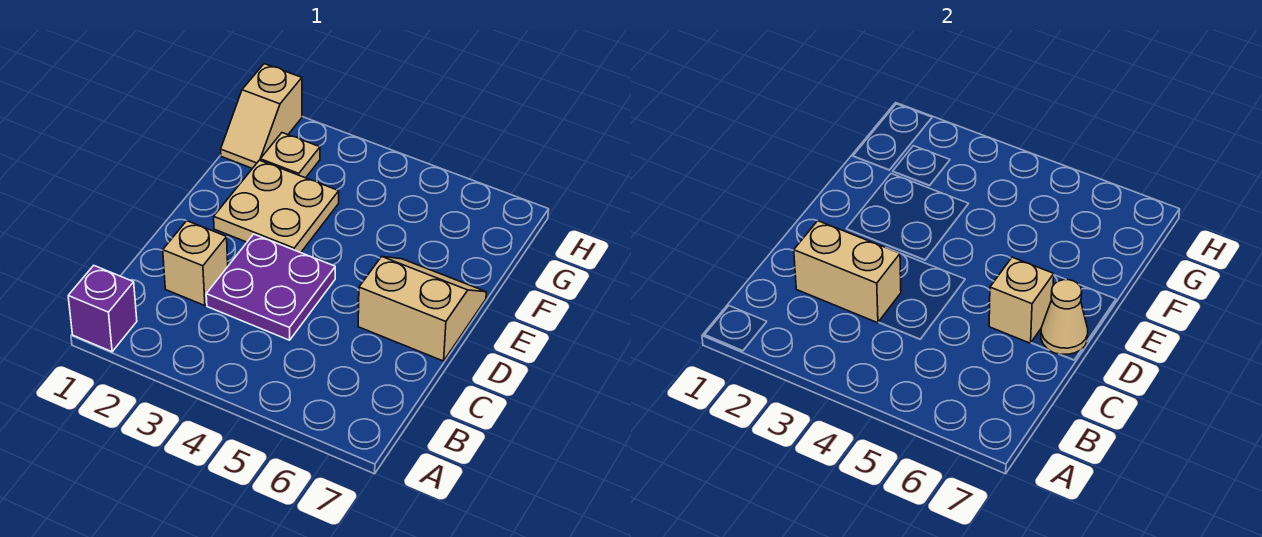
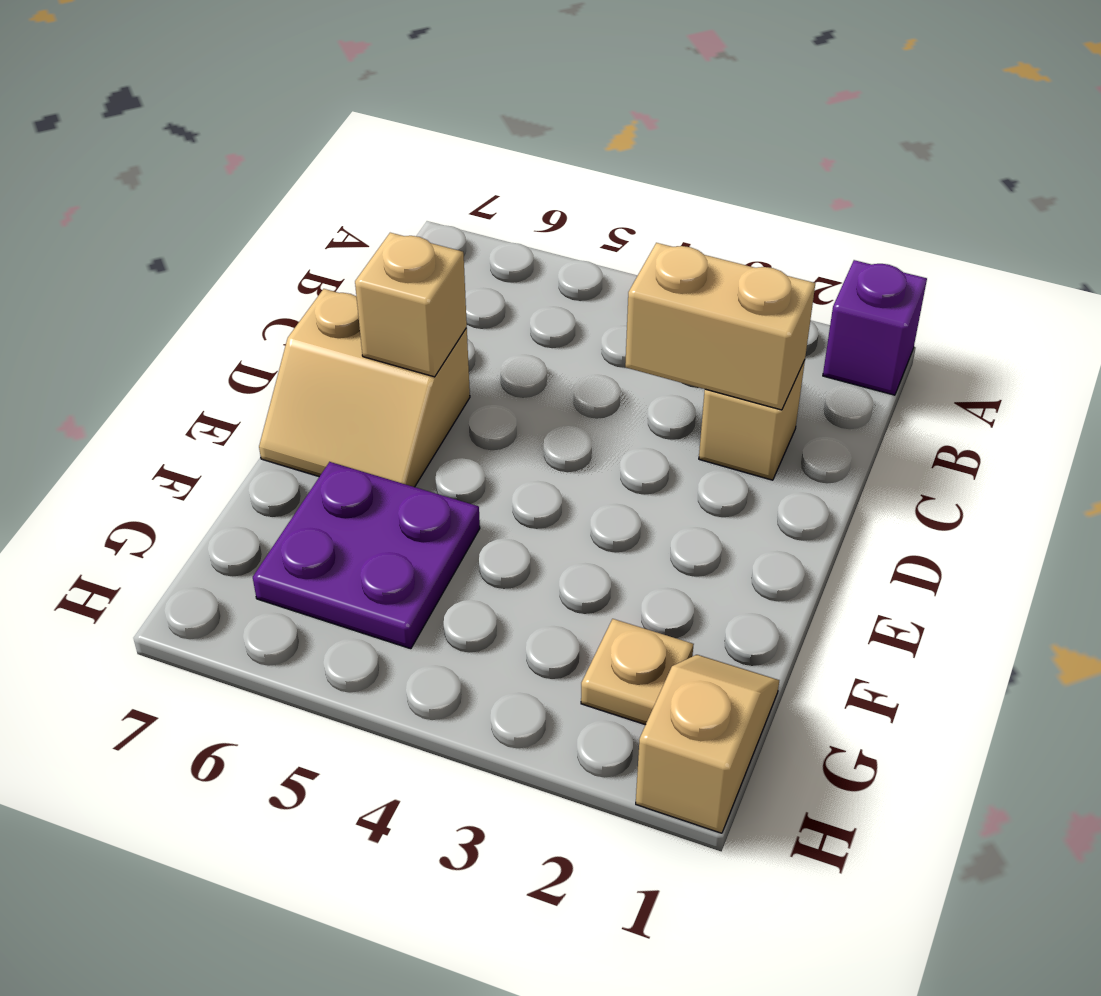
purple 2x2 plate [206,234,335,340] -> purple 2x2 plate moved to [253,462,480,649]
tan 1x1 cone [1041,280,1088,354] -> none
tan 2x2 plate [214,160,339,253] -> none

